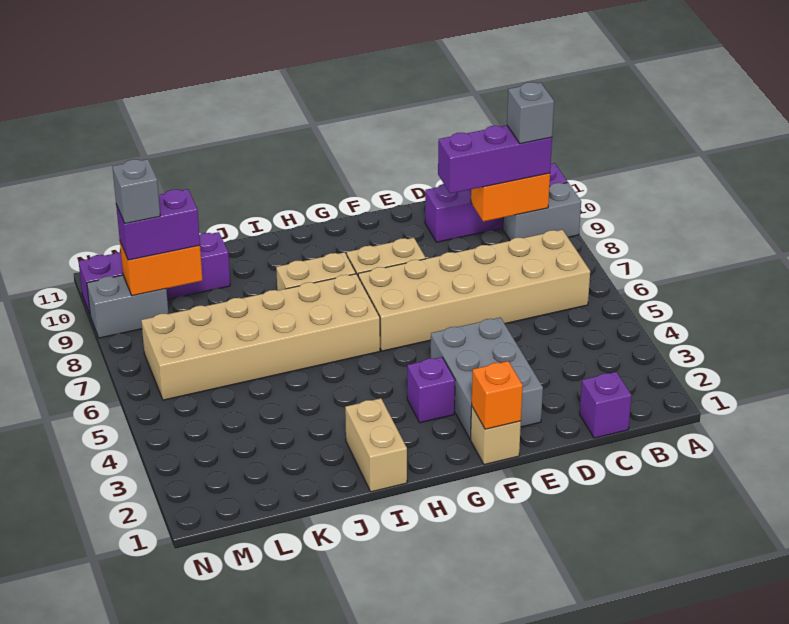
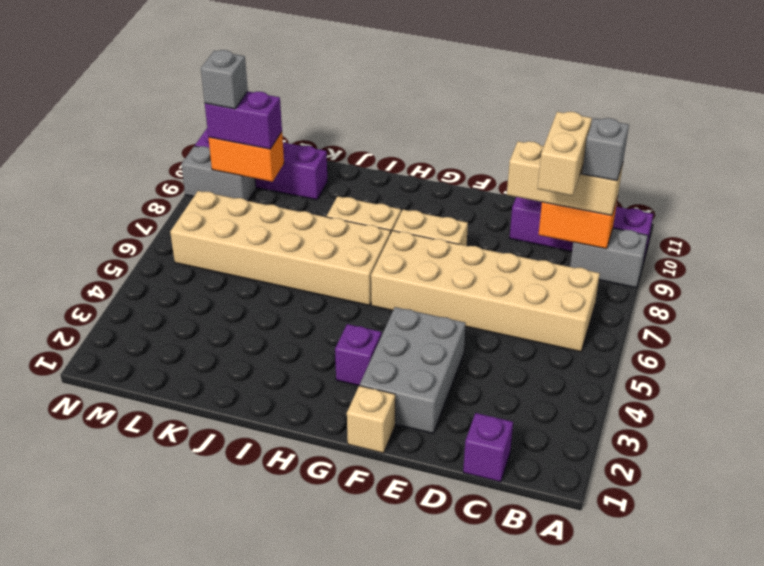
purple 1x3 brick [438,125,552,194] -> tan 1x3 brick [507,141,623,215]
orange 1x1 brick [472,361,523,429] -> none
tan 1x2 brick [345,398,407,492] -> tan 1x2 brick moved to [538,112,592,196]

